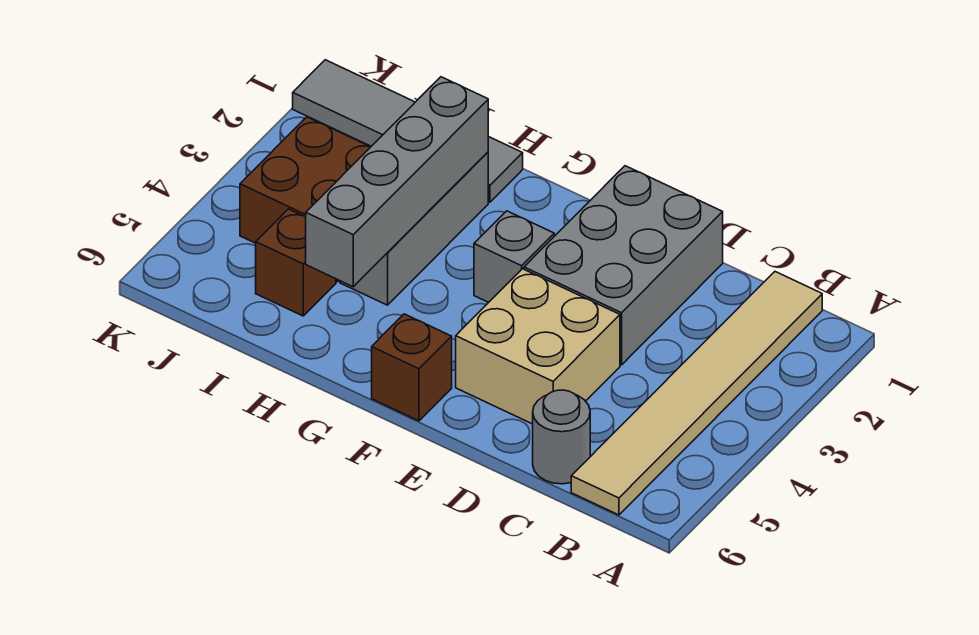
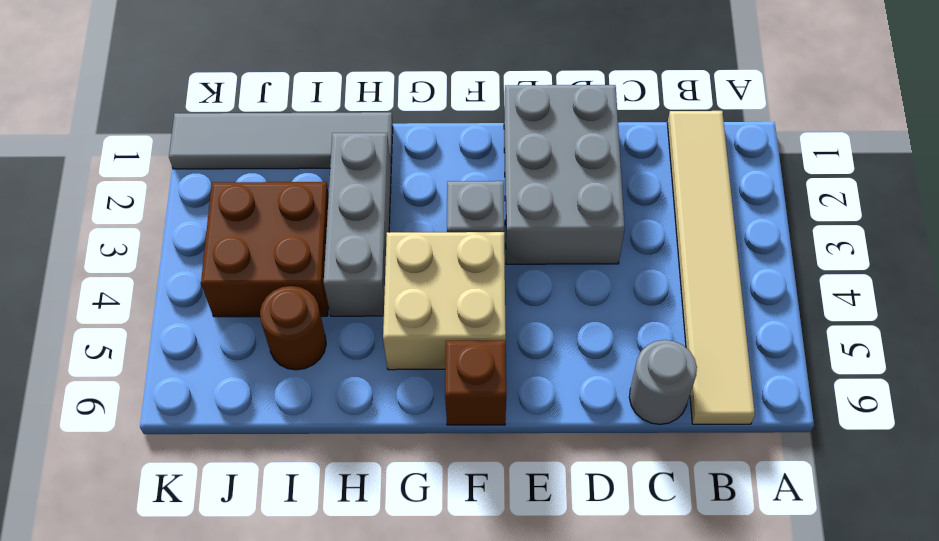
tan 2x2 brick [456,269,620,424] -> tan 2x2 brick moved to [383,232,506,370]
grey 1x4 brick [306,77,488,287] -> none
brown 1x1 brick [256,209,336,316] -> brown 1x1 round brick [260,286,326,370]

